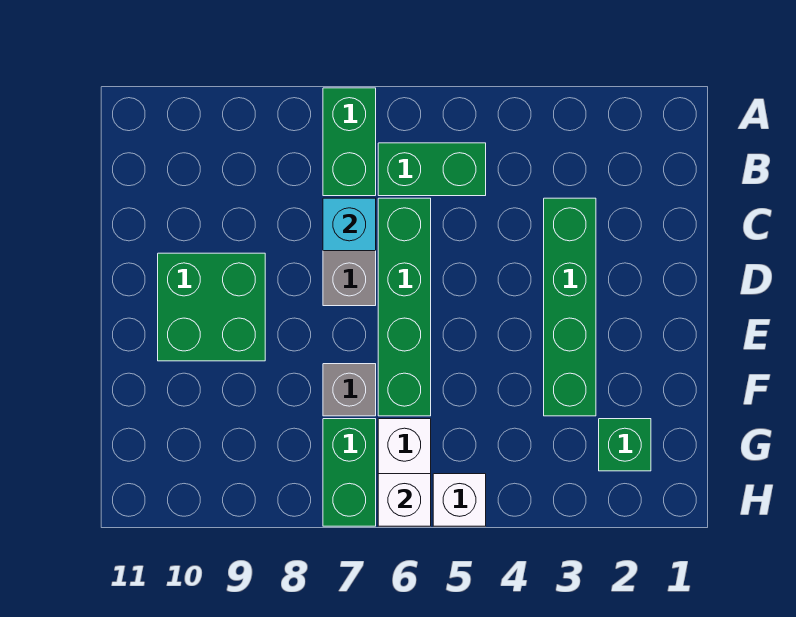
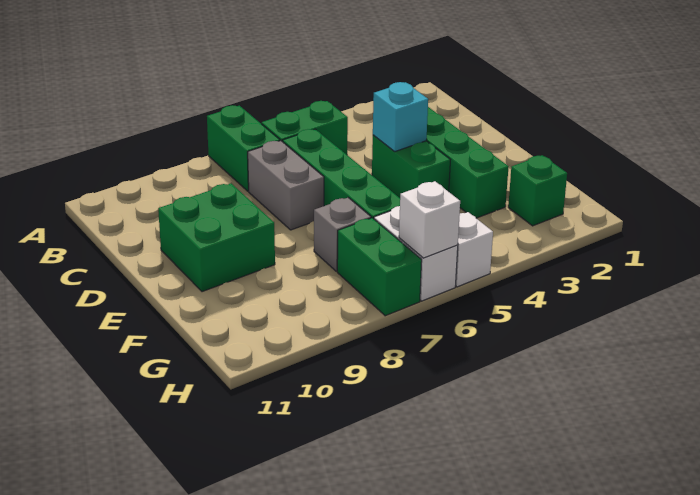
cyan 1x1 brick [323,198,376,251] -> cyan 1x1 brick moved to [373,82,428,152]
none -> green 1x2 brick [372,135,450,198]

